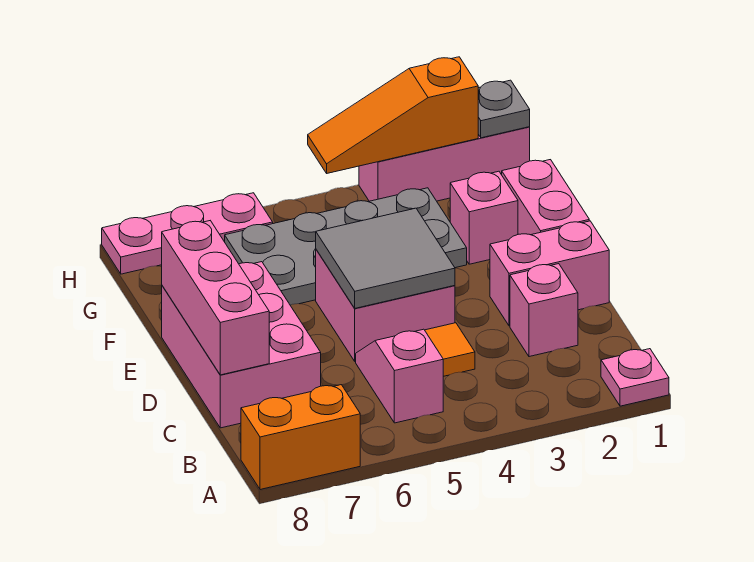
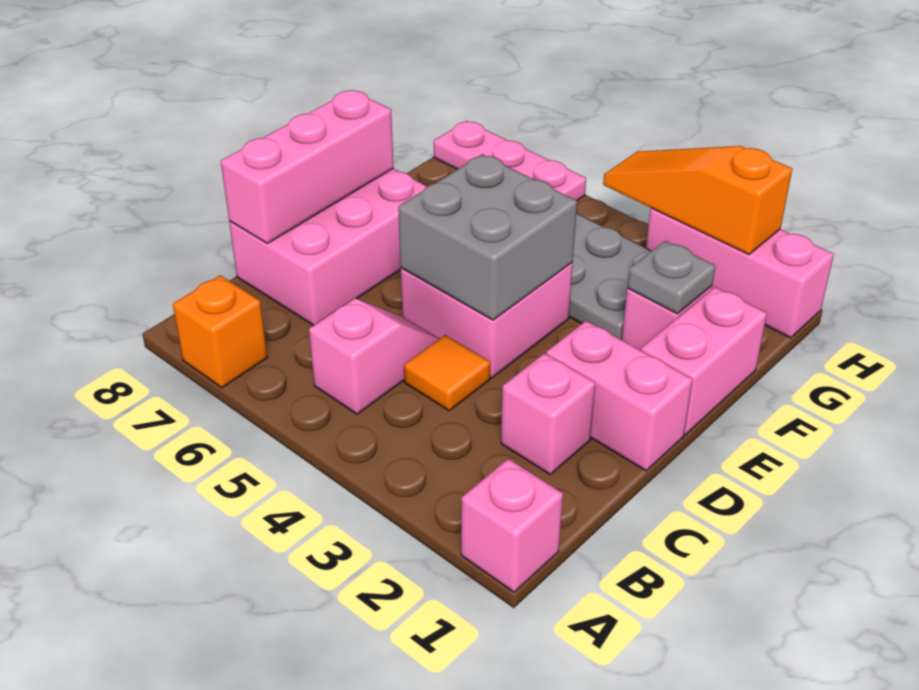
pink 1x1 plate [601,349,669,406] -> pink 1x1 brick [461,459,563,592]
orange 1x2 brick [241,385,360,490] -> orange 1x1 brick [173,275,267,388]
grey 2x2 tile [316,208,455,308] -> grey 2x2 brick [398,154,577,320]
grey 1x1 plate [478,80,530,138] -> grey 1x1 plate moved to [627,241,715,314]

